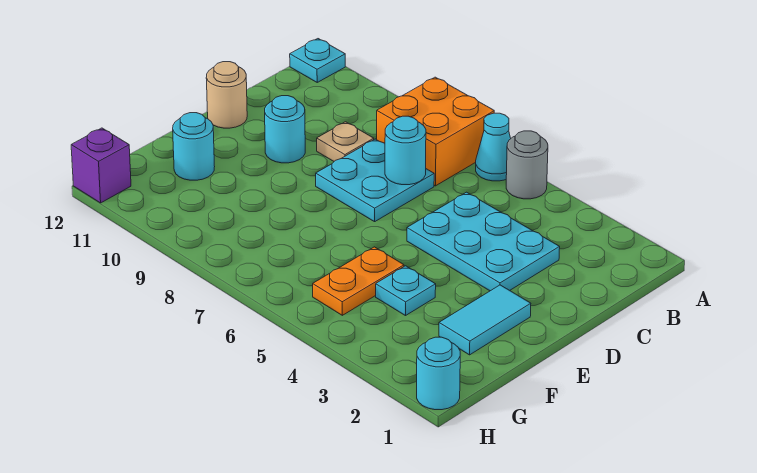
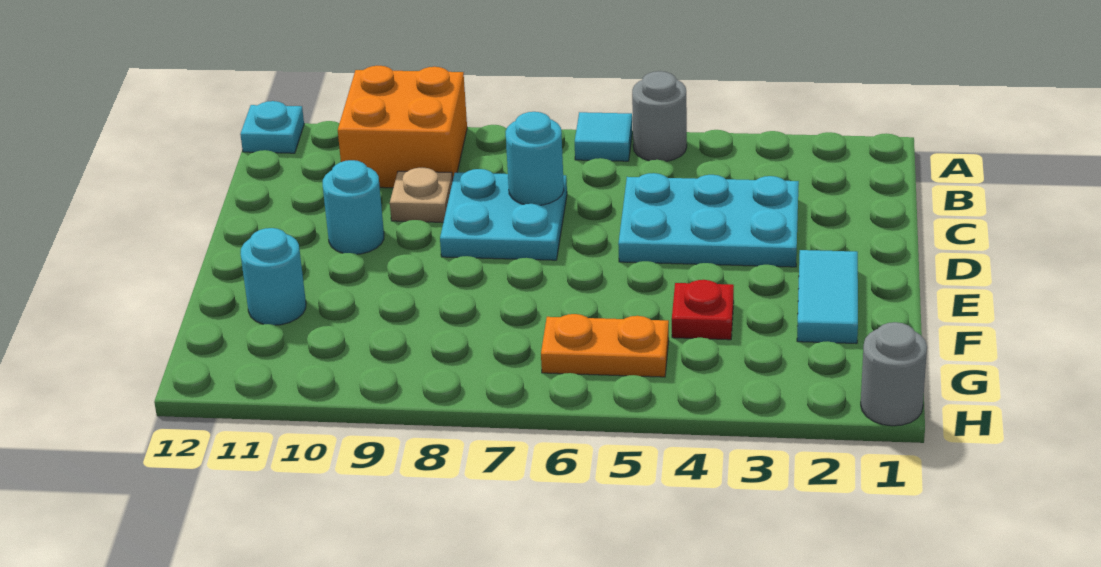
cyan 1x1 cone [476,113,511,181] -> cyan 1x1 tile [575,112,632,161]
orange 2x2 brick [377,77,494,186] -> orange 2x2 brick moved to [338,66,467,188]
tan 1x1 round brick [206,62,247,128] -> none
cyan 1x1 plate [376,266,436,316] -> red 1x1 plate [672,280,734,340]
orange 1x2 plate [313,247,404,315] -> orange 1x2 plate turned to [541,314,669,377]
cyan 1x1 round brick [417,337,460,410] -> grey 1x1 round brick [861,322,927,426]
purple 1x1 brick [71,128,131,203] -> none

